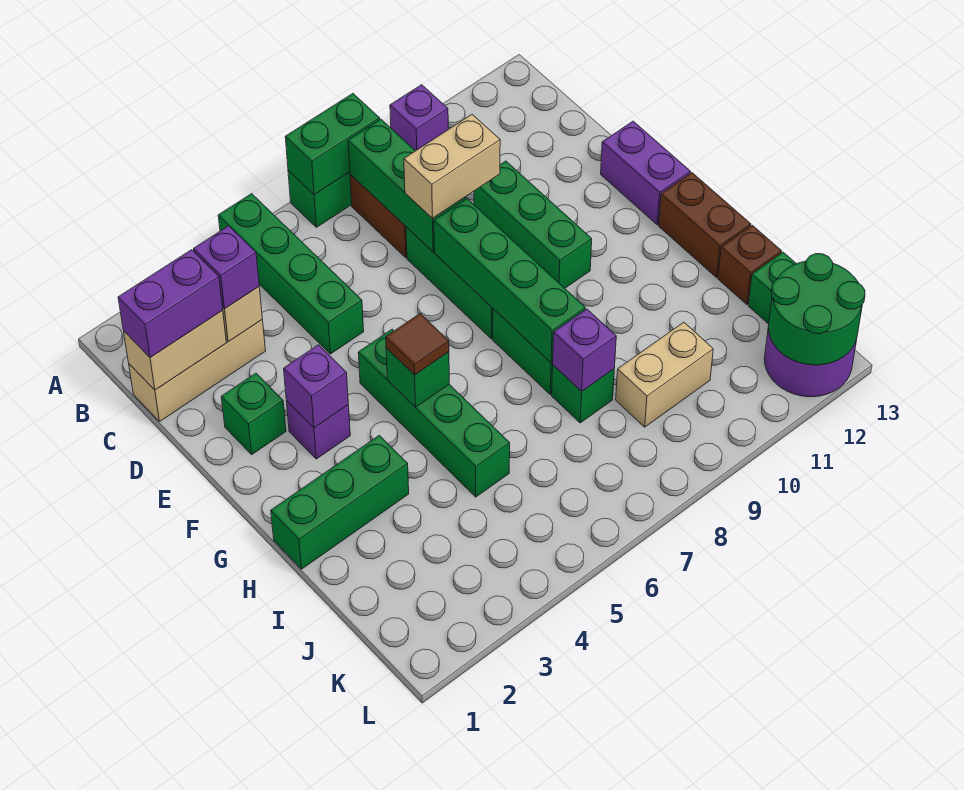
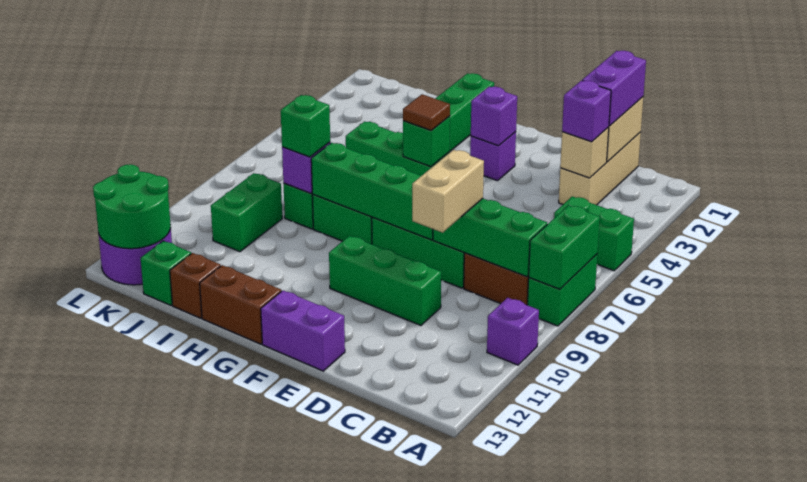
green 1x4 brick [218,194,364,354] -> green 1x2 brick [554,196,634,271]
green 1x1 brick [221,373,286,454] -> green 1x1 brick moved to [281,95,330,157]
tan 1x2 brick [616,322,713,427] -> green 1x2 brick [211,173,282,252]

